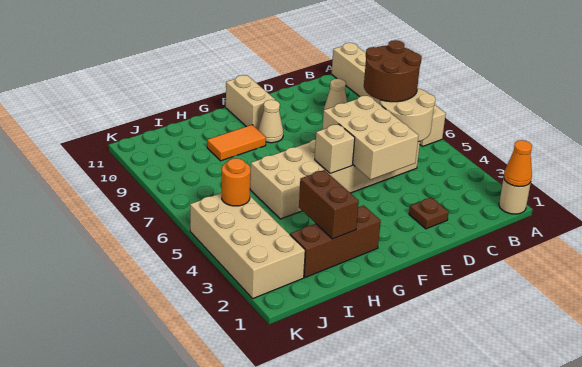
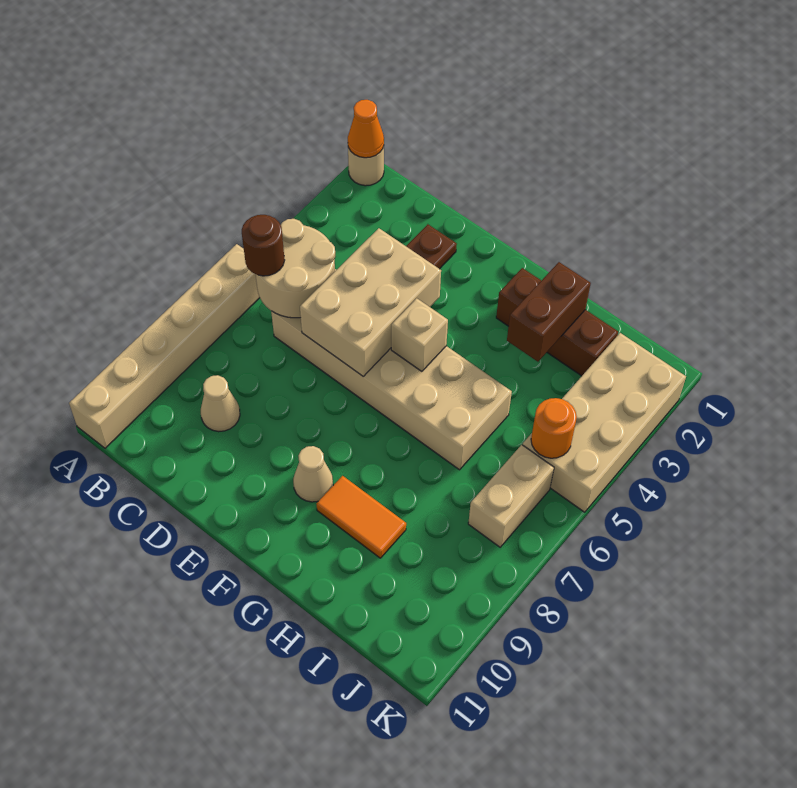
brown 2x2 round brick [364,40,422,102] -> brown 1x1 round brick [242,215,285,276]
tan 1x2 brick [226,75,275,129] -> tan 1x2 brick moved to [468,445,554,547]

